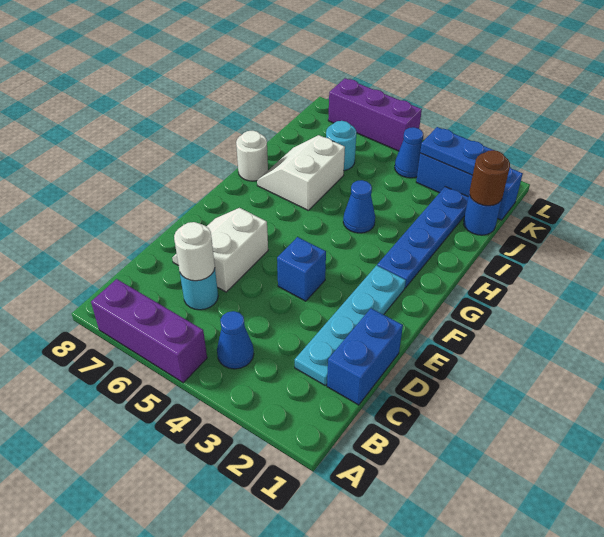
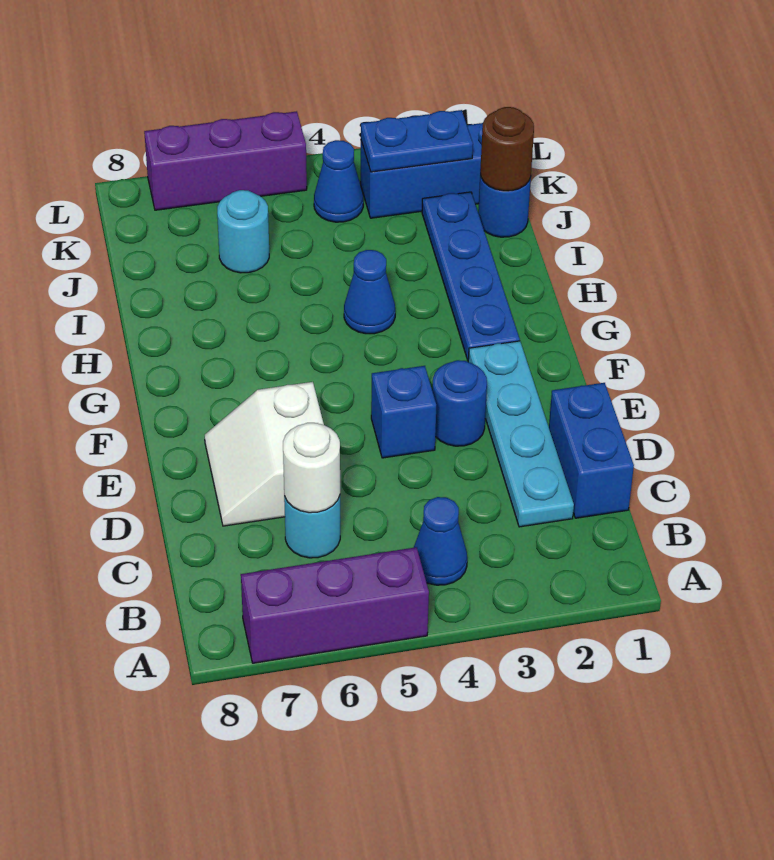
none -> blue 1x1 round brick [432,360,487,446]
white 2x2 slope [257,135,345,210] -> none
white 1x1 round brick [236,131,268,181] -> none

